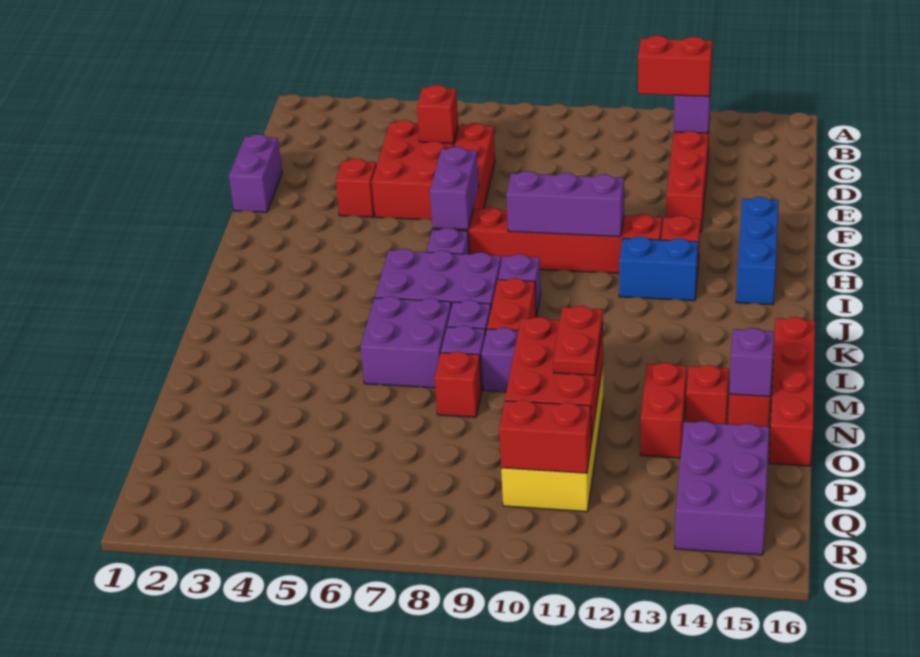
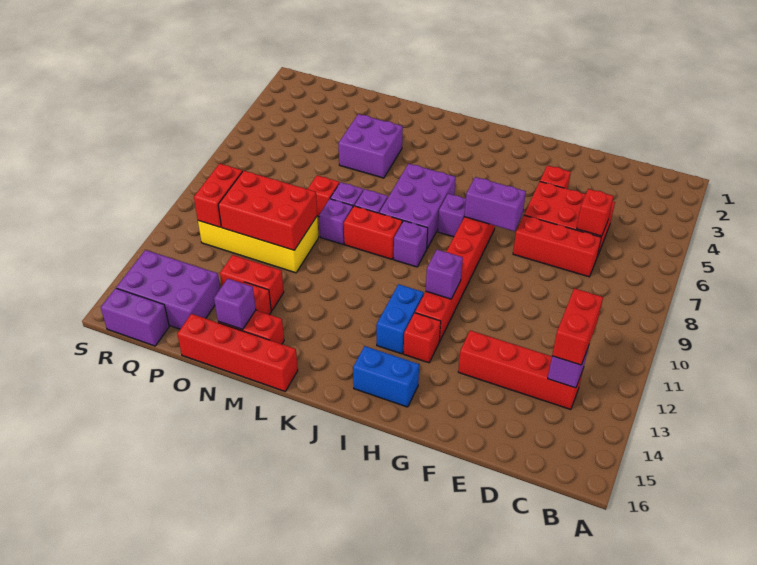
purple 1x2 brick [229,134,282,212] -> purple 1x2 brick moved to [101,288,169,346]
blue 1x3 brick [736,197,779,305] -> blue 1x2 brick [353,346,419,407]
purple 1x3 brick [506,171,624,237] -> purple 1x1 brick [426,250,463,299]
purple 2x2 brick [360,296,451,388] -> purple 2x2 brick moved to [339,114,403,178]
red 1x2 plate [553,306,603,375] -> none

